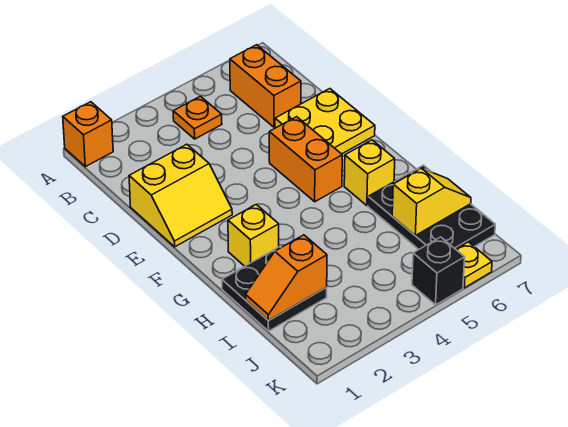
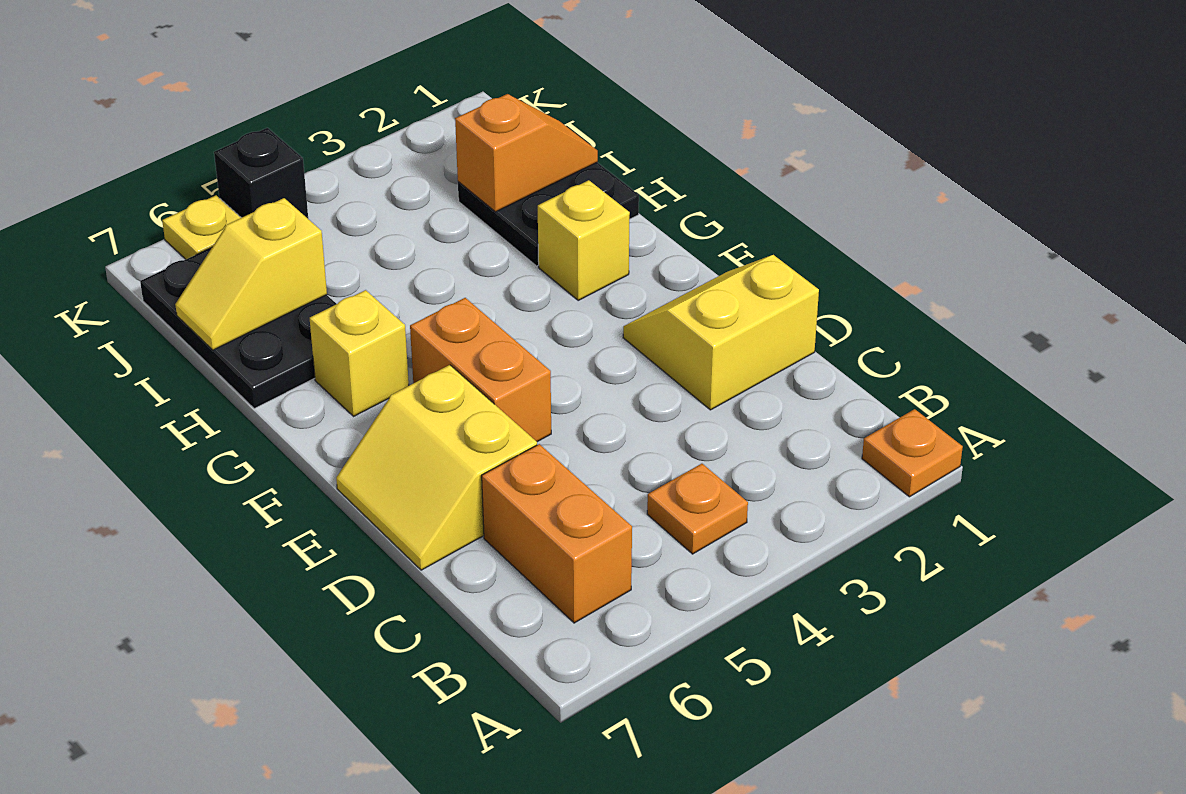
orange 1x1 brick [63,102,113,167] -> orange 1x1 plate [862,409,963,497]
yellow 2x2 plate [275,89,375,154] -> yellow 2x2 slope [336,365,537,570]

